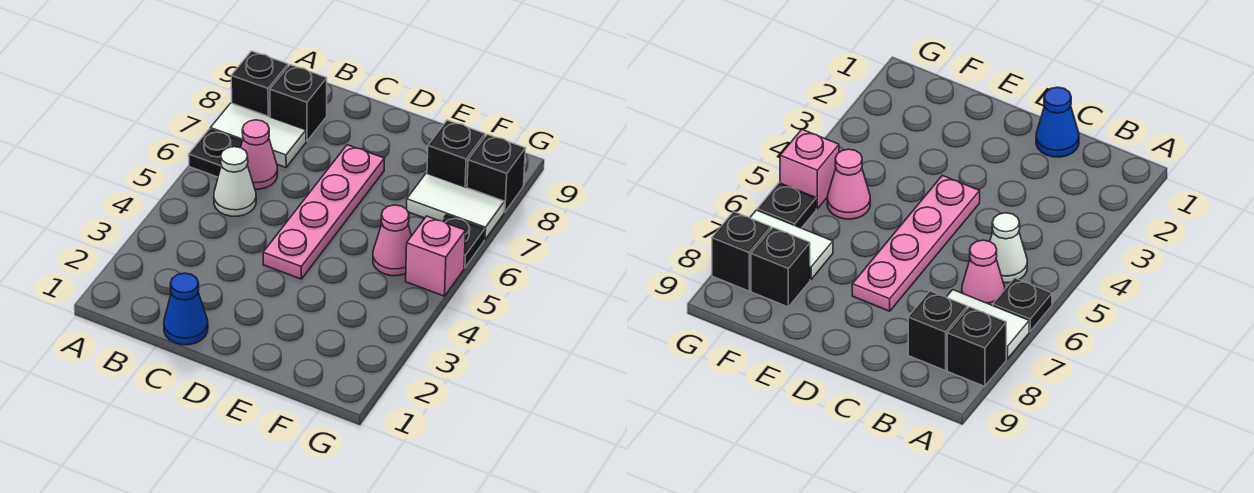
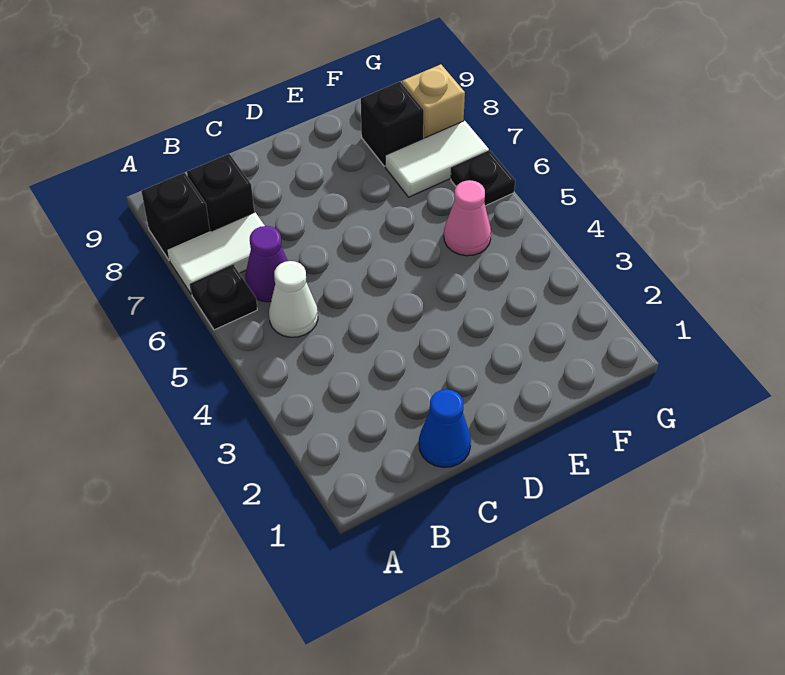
pink 1x1 cone [241,120,278,189] -> purple 1x1 cone [245,226,288,302]
pink 1x4 plate [263,145,385,279] -> none
pink 1x1 brick [406,216,466,296] -> none
black 1x1 brick [467,134,526,212] -> tan 1x1 brick [402,64,465,138]

